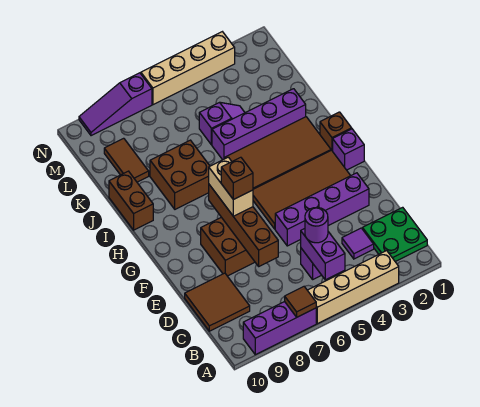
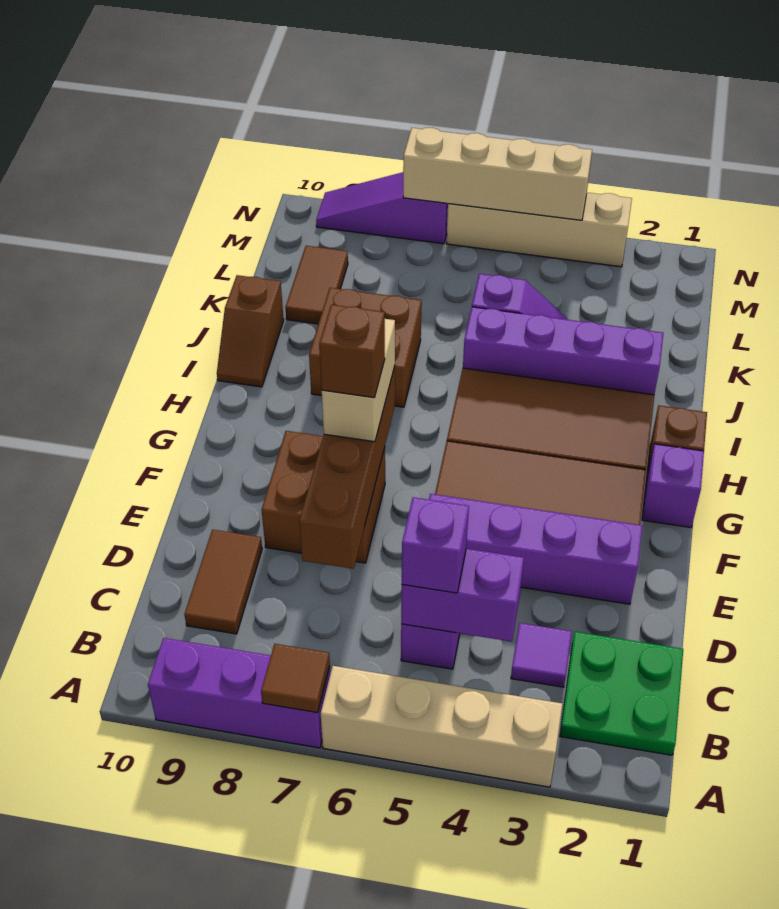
purple 1x2 brick [301,229,345,280] -> purple 1x2 brick turned to [401,549,524,642]
purple 1x1 round brick [305,207,328,243] -> purple 1x1 brick [402,497,469,593]
brown 2x2 tile [185,273,250,331] -> brown 1x2 tile [184,530,262,634]
brown 1x2 brick [109,171,153,230] -> brown 1x2 slope [217,275,284,387]
none -> tan 1x4 brick [403,128,592,220]

